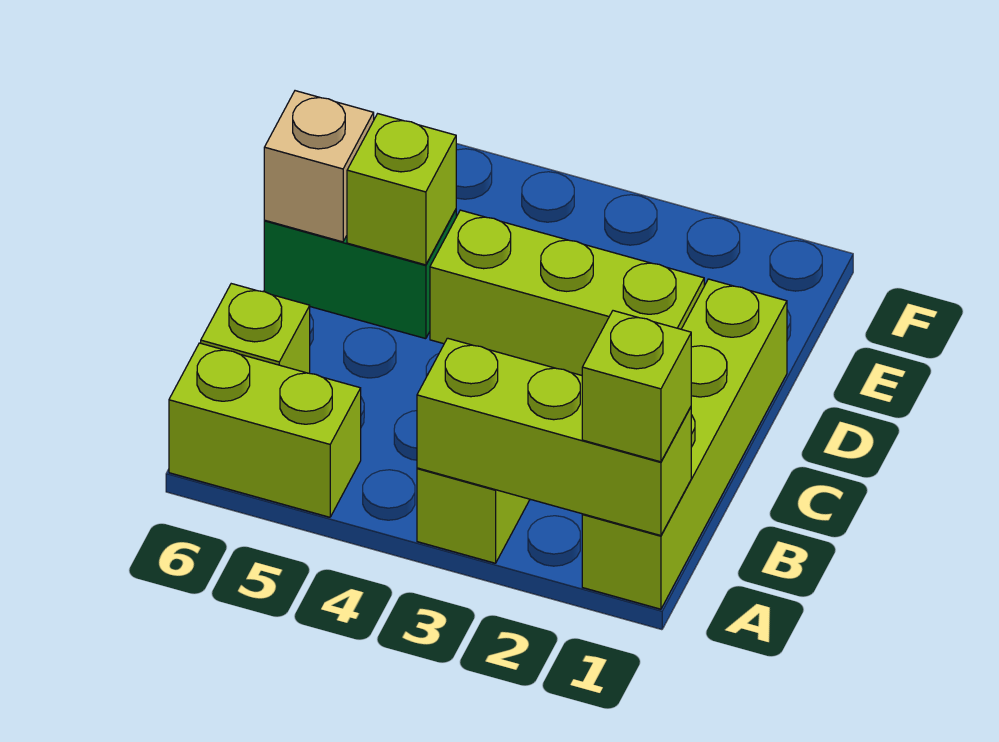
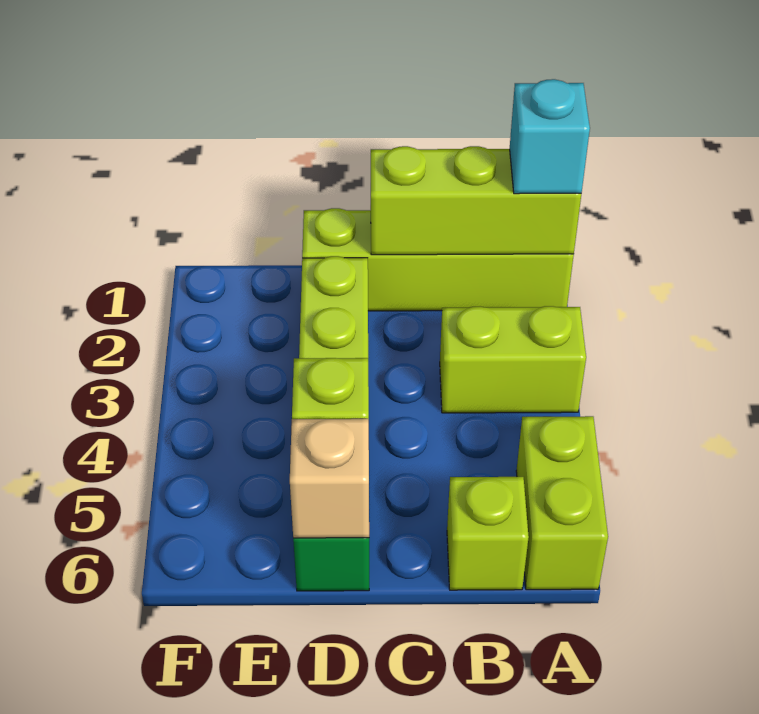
lime 1x3 brick [417,338,691,536] -> lime 1x3 brick turned to [371,146,581,255]
lime 1x1 brick [582,311,691,462] -> cyan 1x1 brick [510,79,590,194]

